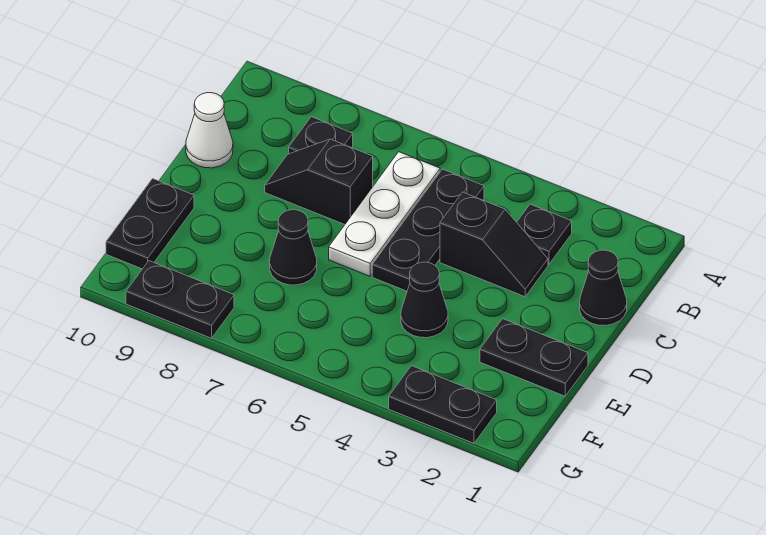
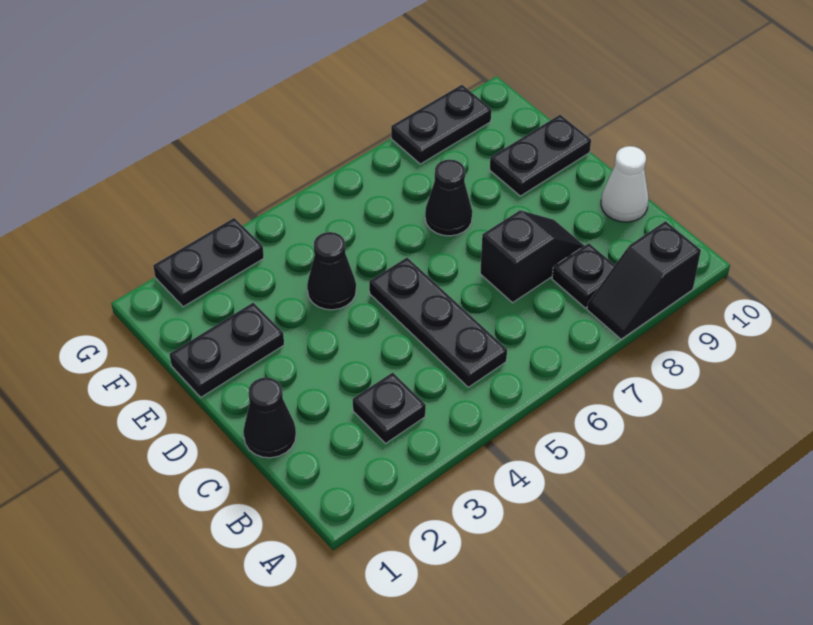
white 1x3 plate [329,152,440,276] -> none
black 1x2 slope [440,192,548,297] -> black 1x2 slope moved to [587,221,701,339]
black 1x2 plate [106,179,194,269] -> black 1x2 plate turned to [490,115,591,196]

